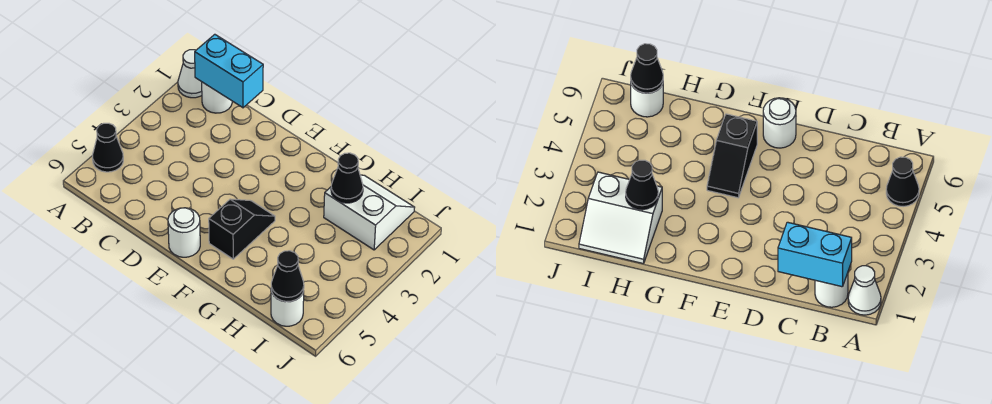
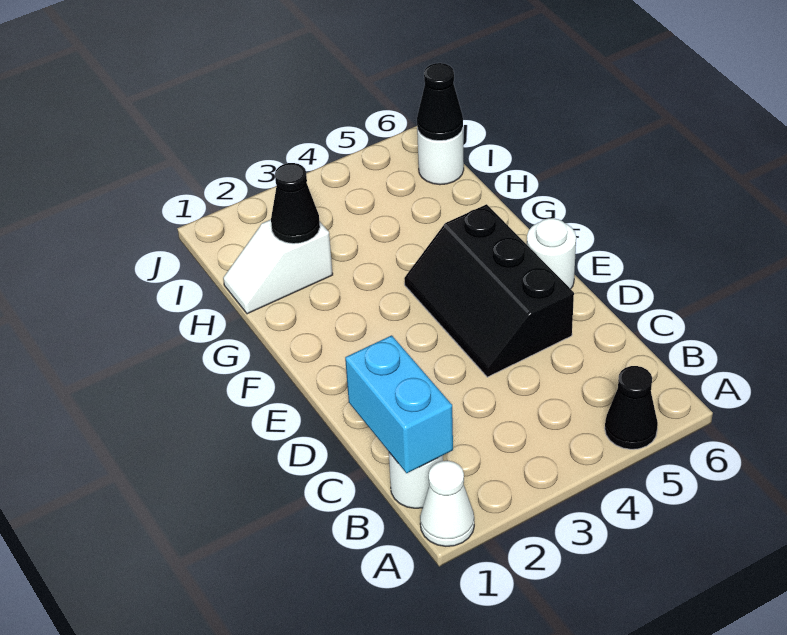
black 1x2 slope [209,199,275,259] -> black 2x3 slope [404,204,574,377]
white 2x2 slope [324,175,415,250] -> white 1x2 slope [223,220,333,314]

